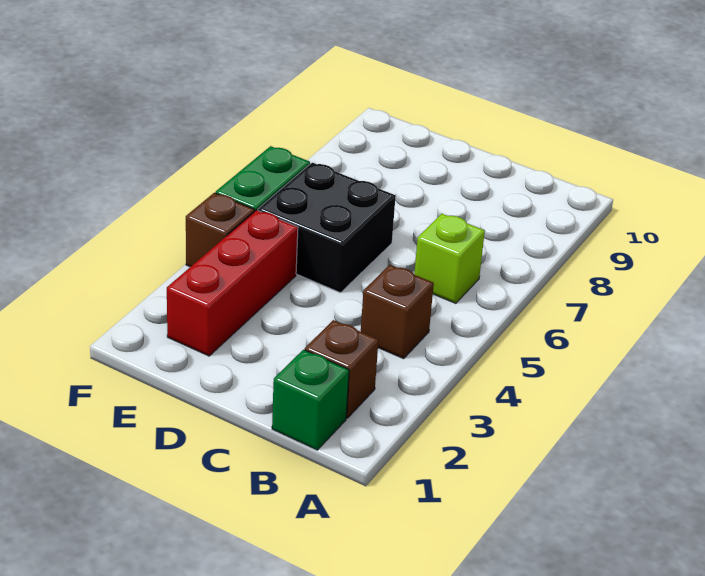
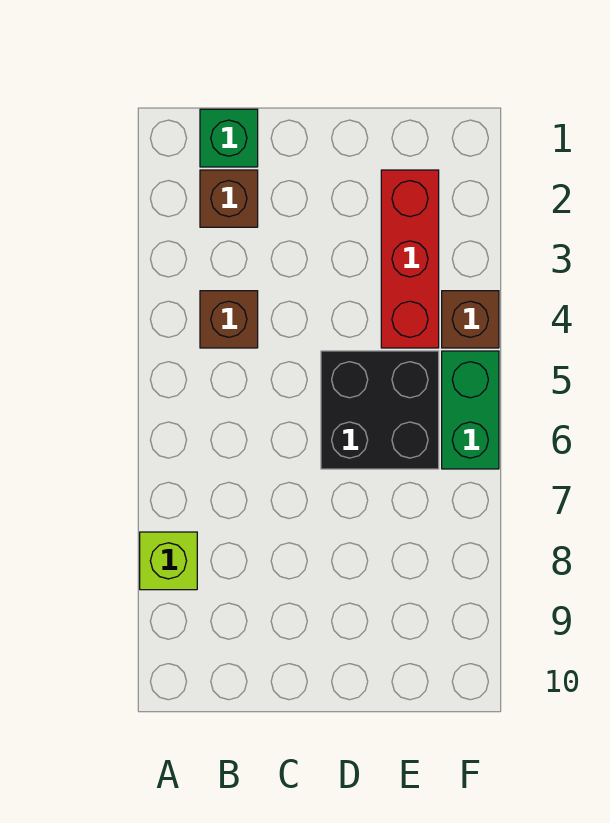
lime 1x1 brick [414,214,485,303] -> lime 1x1 brick moved to [140,532,197,590]

